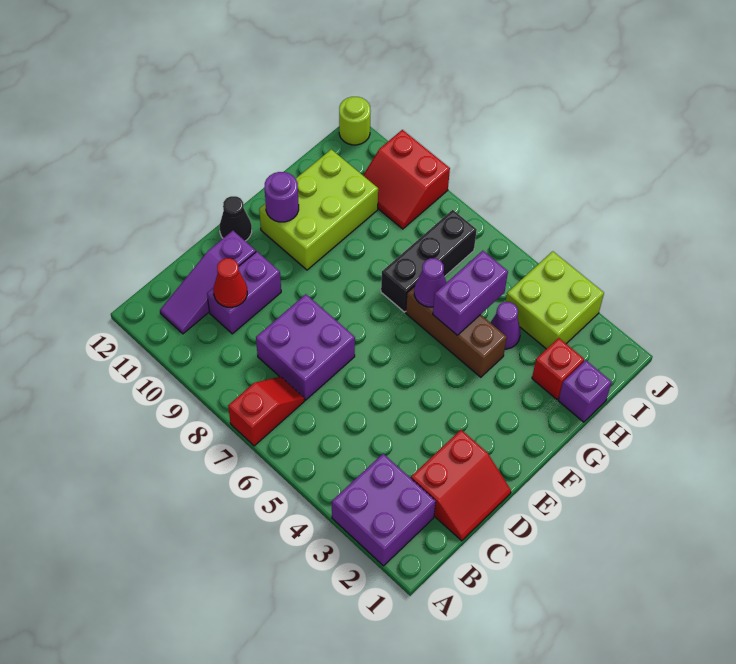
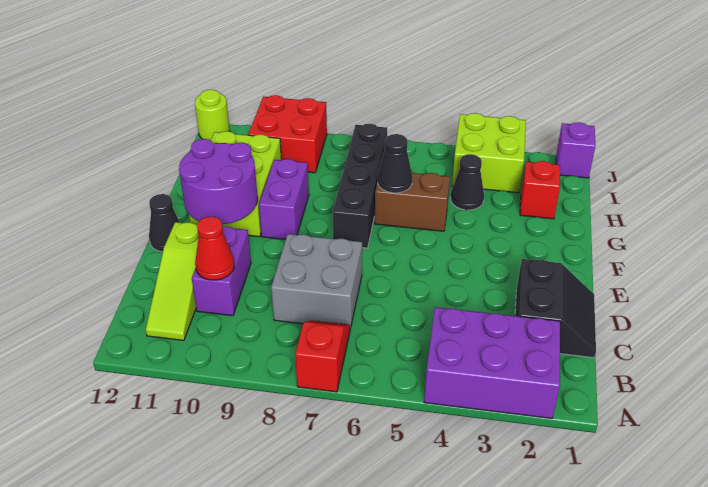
purple 2x2 brick [332,454,436,566] -> purple 2x3 brick [424,307,560,418]
purple 1x3 slope [160,231,256,334] -> lime 1x3 slope [146,222,199,340]
red 2x2 slope [411,430,511,541] -> black 2x2 slope [515,259,596,358]
purple 2x2 brick [256,294,355,400] -> grey 2x2 brick [271,234,362,329]
purple 1x1 round brick [264,172,299,222] -> purple 2x2 round brick [179,139,258,224]
brown 1x3 brick [406,287,507,377] -> brown 1x2 brick [375,173,450,231]
purple 1x2 brick [433,251,508,335] -> purple 1x2 brick moved to [259,159,309,239]
purple 1x1 cone [414,258,446,307] -> black 1x1 cone [378,134,412,193]
black 1x3 brick [381,210,477,312] -> black 1x4 brick [333,124,387,248]
purple 1x1 brick [558,360,612,422] -> purple 1x1 brick moved to [556,122,596,178]
purple 1x1 cone [490,302,521,349] -> black 1x1 cone [450,154,484,210]
red 2x2 slope [363,130,450,229] -> red 2x2 brick [248,95,327,173]

